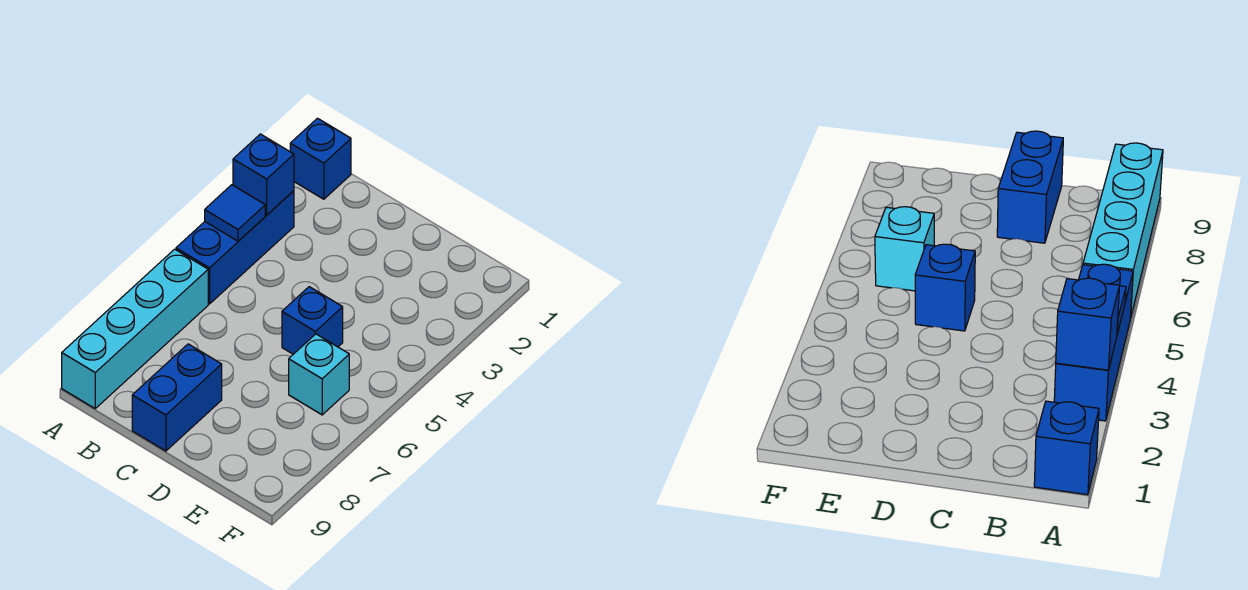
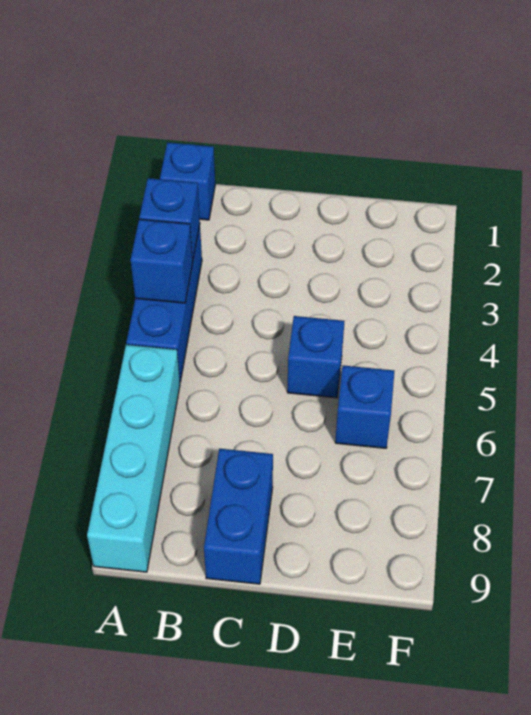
blue 1x1 tile [205,185,265,241] -> blue 1x1 brick [131,219,193,303]
cyan 1x1 brick [289,334,349,415] -> blue 1x1 brick [335,366,394,448]

